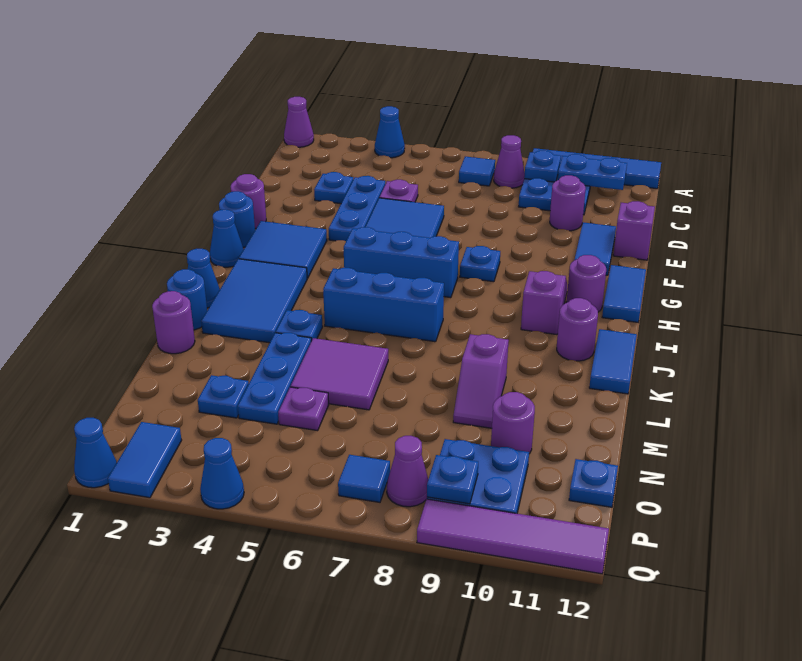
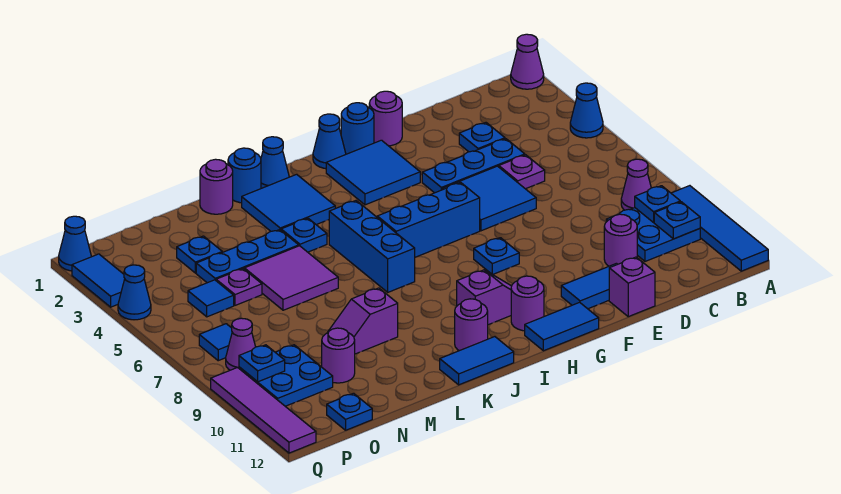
blue 1x1 tile [459,157,495,186] -> blue 1x1 tile moved to [188,280,234,317]
blue 1x2 plate [558,154,627,190] -> blue 1x1 plate [654,202,700,239]
blue 1x3 brick [344,227,459,298] -> blue 1x3 brick turned to [377,183,480,257]
blue 2x3 tile [201,259,307,343] -> blue 2x2 tile [242,174,335,231]
blue 1x2 tile [108,422,182,498] -> blue 1x2 tile turned to [72,254,125,307]

